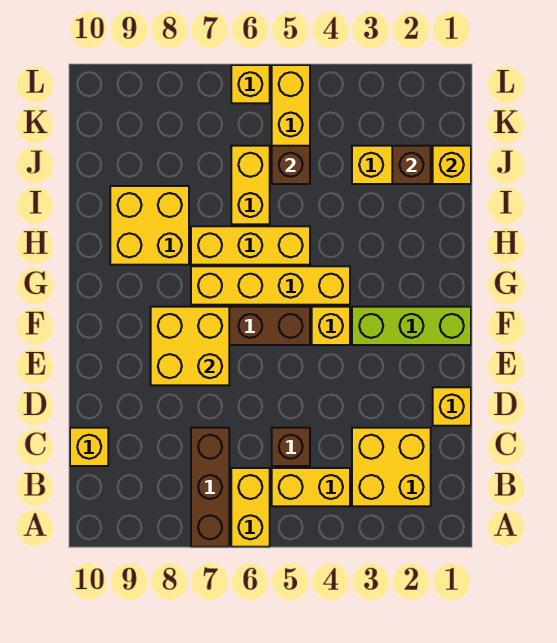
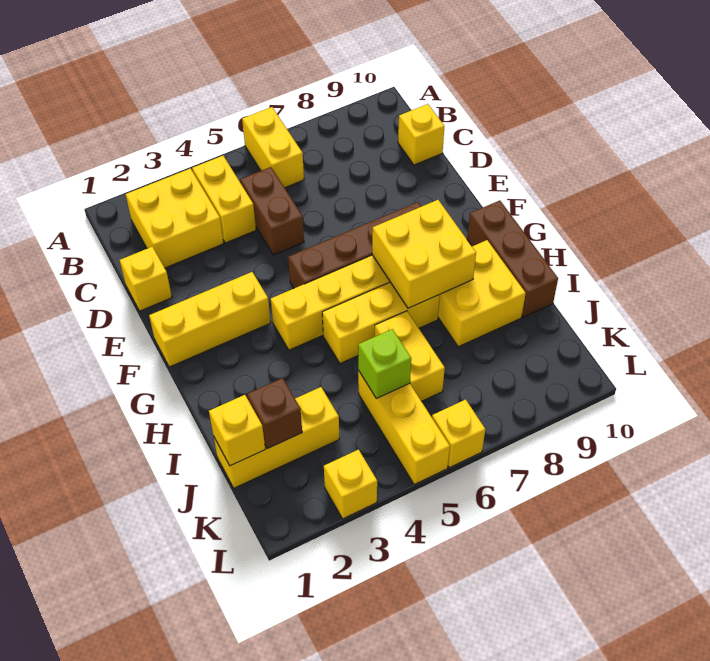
brown 1x3 brick [191,428,229,547] -> brown 1x3 brick moved to [467,200,558,317]
yellow 1x2 brick [272,468,350,506] -> yellow 1x2 brick turned to [192,156,256,243]
brown 1x1 brick [272,428,310,466] -> brown 1x2 brick [240,167,304,255]
yellow 2x2 brick [151,307,229,385] -> yellow 2x2 brick moved to [372,200,476,308]
lime 1x3 brick [352,307,471,345] -> yellow 1x3 brick [149,272,271,367]
yellow 1x1 brick [312,307,350,345] -> yellow 1x1 brick moved to [324,449,377,519]
brown 1x1 brick [272,146,310,184] -> lime 1x1 brick [358,329,411,398]

